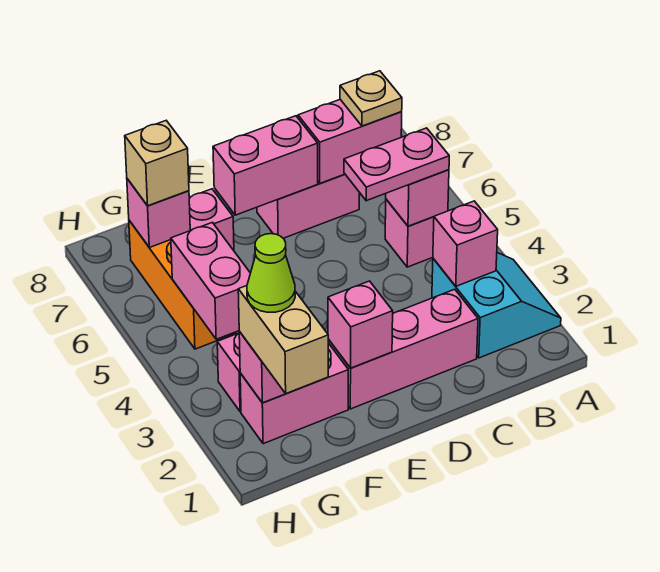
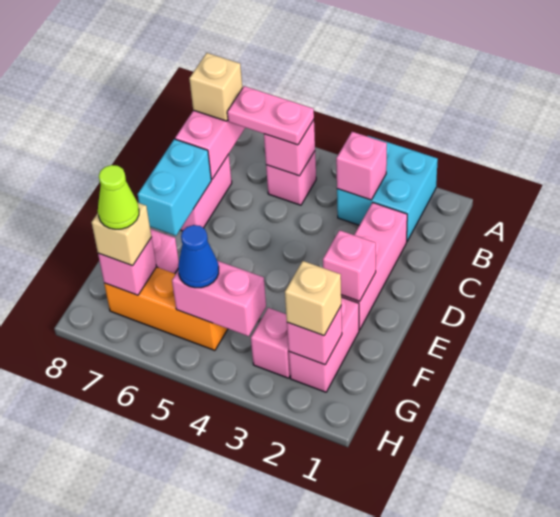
cyan 2x2 slope [432,253,561,358] -> cyan 2x2 brick [337,136,438,241]
pink 1x2 plate [344,128,449,201] -> pink 1x2 plate turned to [227,86,314,145]
tan 1x1 plate [340,71,402,126] -> tan 1x1 brick [189,53,242,121]
pink 1x2 brick [213,116,318,215] -> cyan 1x2 brick [138,139,211,236]
tan 1x2 brick [238,286,328,394] -> tan 1x1 brick [285,261,341,336]
lime 1x1 cone [247,234,295,312] -> lime 1x1 cone moved to [98,165,139,229]
none -> blue 1x1 cone [178,225,219,288]

